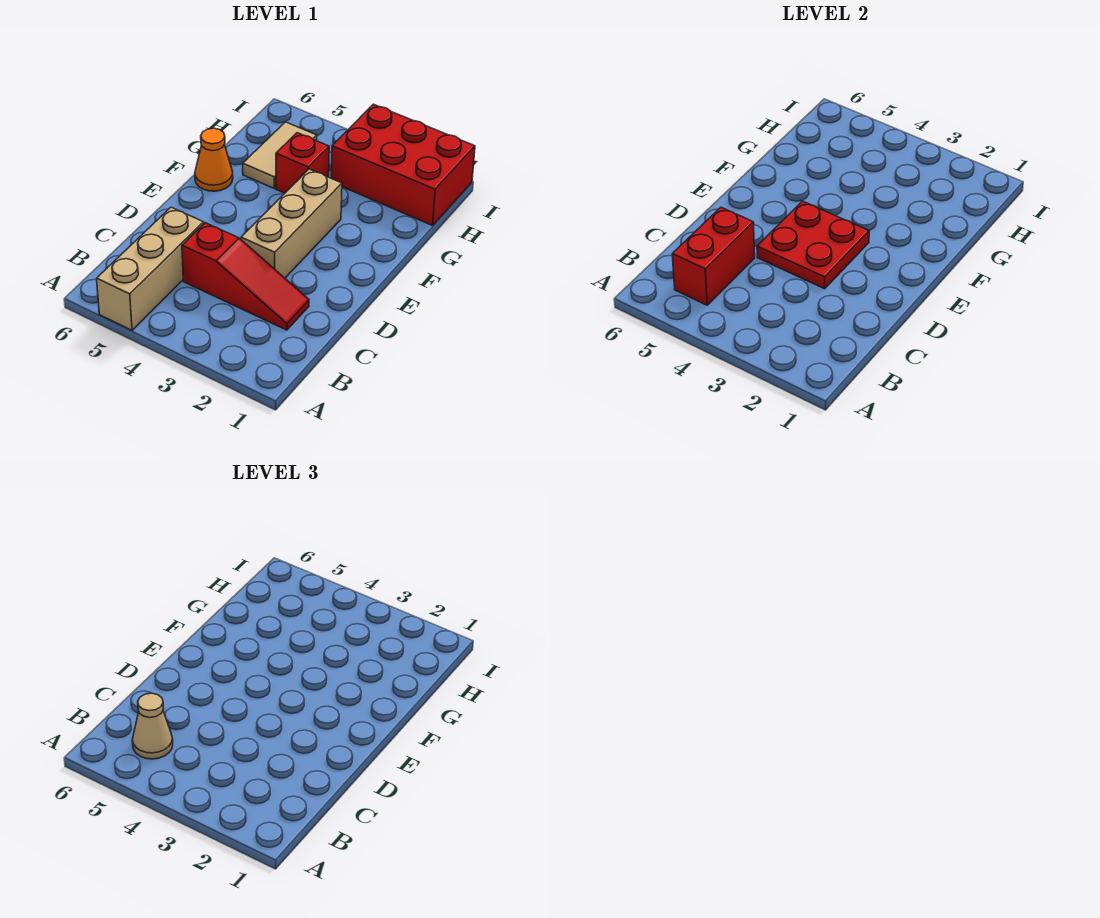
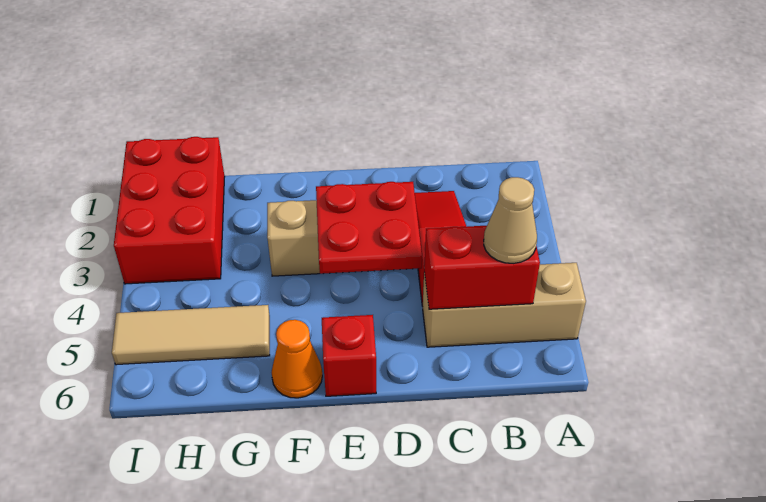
red 1x1 brick [276,133,329,193] -> red 1x1 brick moved to [322,315,376,396]
tan 1x2 tile [243,122,317,188] -> tan 1x3 tile [112,305,270,365]

